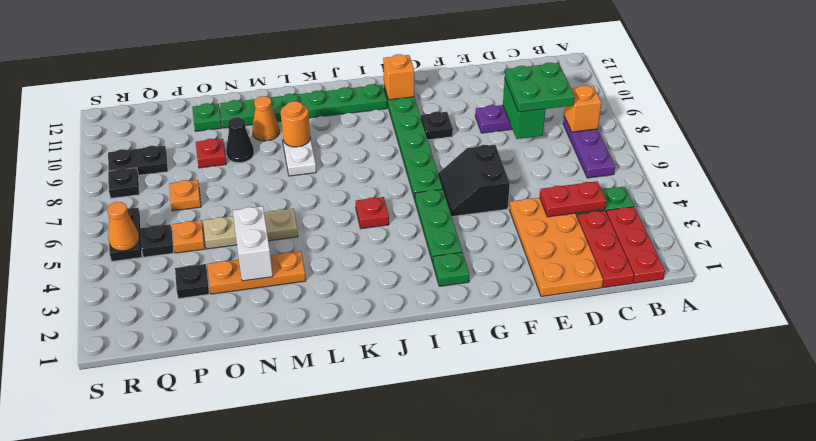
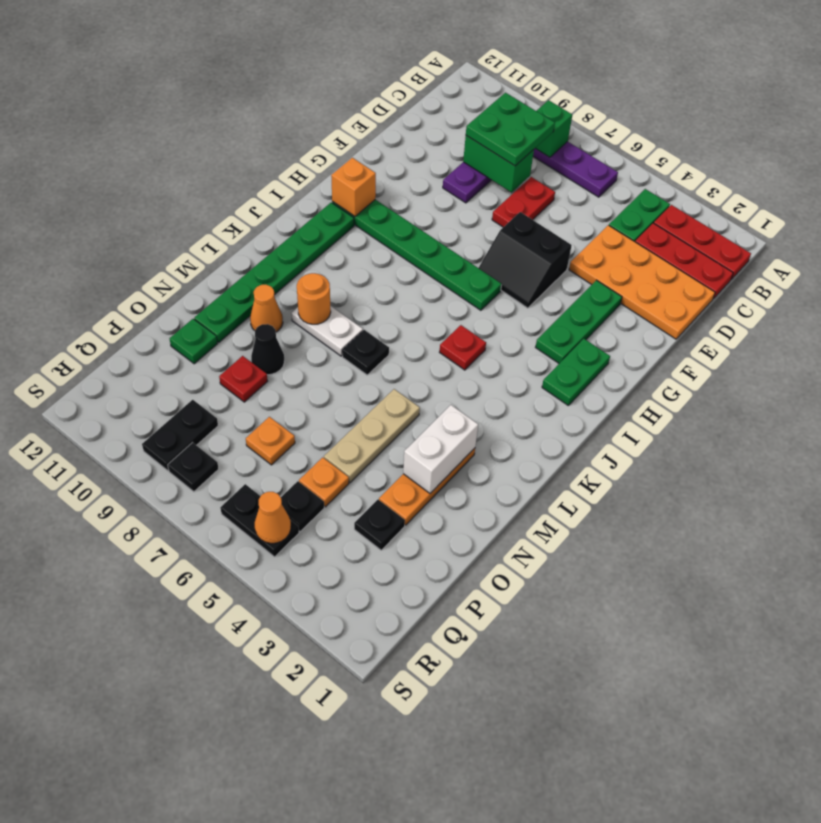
orange 1x1 brick [564,86,601,132] -> green 1x1 brick [535,100,572,157]
red 1x2 plate [540,181,606,217] -> red 1x2 plate moved to [492,177,555,227]
black 1x1 plate [421,112,453,140] -> black 1x1 plate moved to [342,330,389,375]
green 1x1 plate [433,252,469,286] -> green 1x2 plate [542,339,610,406]
green 1x3 plate [415,189,462,263] -> green 1x3 plate turned to [535,280,622,363]
white 1x2 brick [233,206,273,281] -> white 1x2 brick turned to [403,405,478,493]

